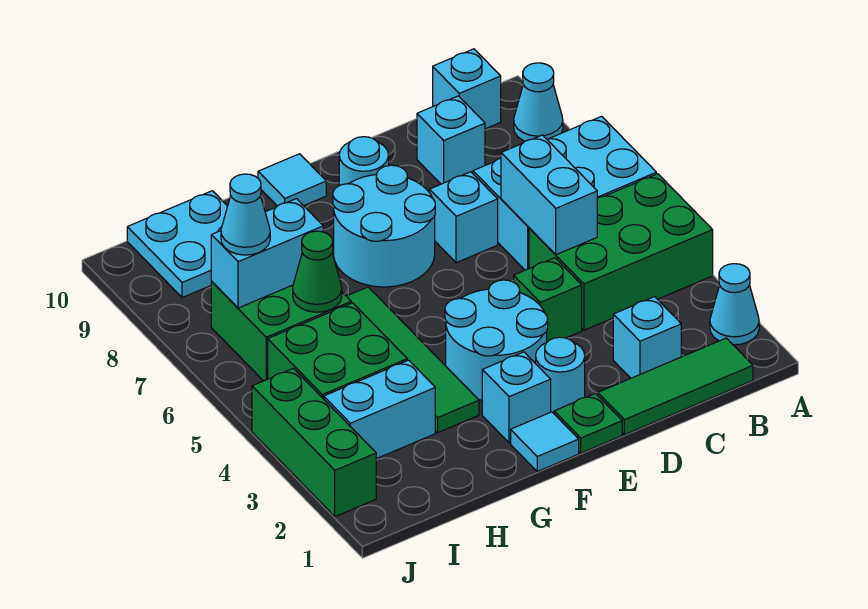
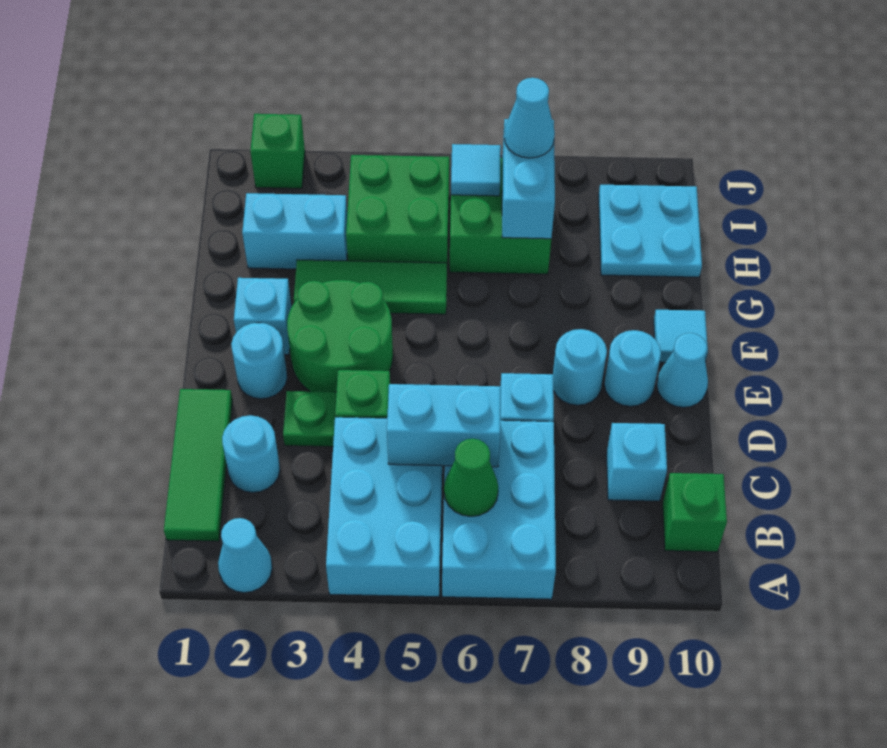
green 2x3 brick [529,174,713,330] -> cyan 2x3 brick [326,417,442,597]
cyan 1x1 cone [514,63,563,141] -> cyan 1x1 cone moved to [657,333,708,407]
cyan 1x1 brick [433,49,501,129] -> green 1x1 brick [663,473,727,552]
cyan 1x1 brick [613,297,681,378] -> cyan 1x1 round brick [222,415,280,493]
green 1x1 plate [554,394,622,453] -> green 1x1 plate moved to [283,391,336,447]
cyan 2x2 round brick [445,280,548,400] -> green 2x2 round brick [287,280,393,392]
cyan 2x2 round brick [333,165,435,287] -> cyan 1x1 round brick [553,329,607,405]
cyan 1x1 tile [511,412,579,472] -> cyan 1x1 tile moved to [451,144,501,196]
green 1x4 tile [347,287,479,433] -> green 1x3 tile [294,260,447,314]
cyan 1x2 brick [324,360,435,459] -> cyan 1x2 brick turned to [242,193,347,269]
green 1x1 cone [293,231,342,312] -> green 1x1 cone moved to [444,439,498,516]
green 1x3 brick [252,368,376,517] -> green 1x1 brick [250,114,305,188]

